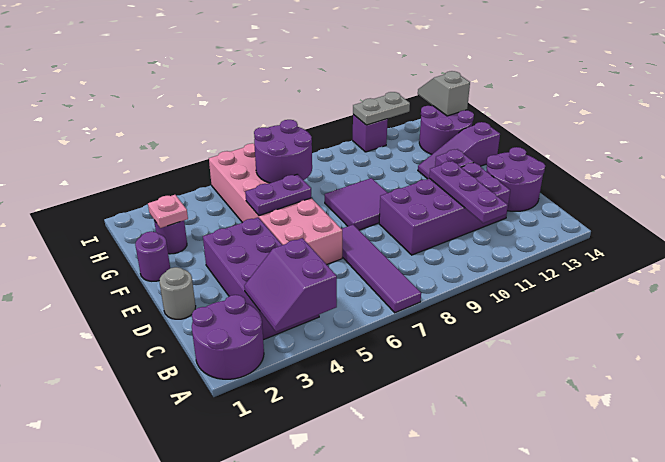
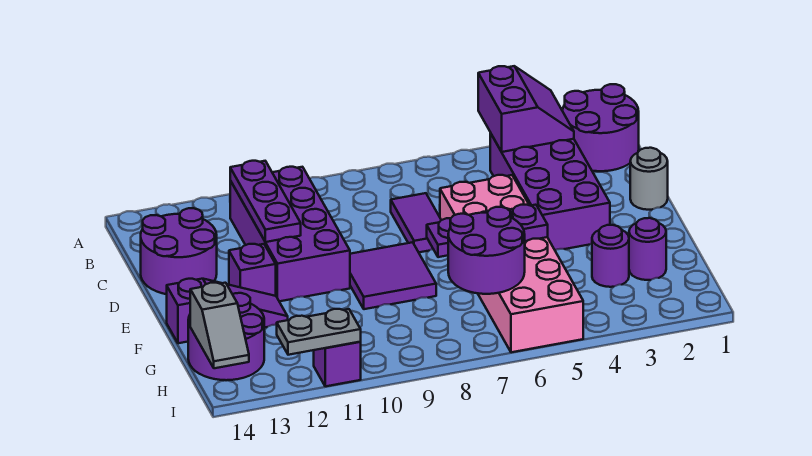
purple 1x4 tile [342,225,421,313] -> purple 1x2 tile [391,193,441,252]
purple 2x4 brick [379,163,510,255] -> purple 2x4 brick turned to [230,167,350,301]
purple 1x1 round brick [135,231,170,281] -> purple 1x1 round brick moved to [592,225,629,287]
purple 1x2 plate [245,174,311,216] -> purple 1x3 plate [427,204,548,257]
pink 1x1 plate [148,195,188,228] -> none

